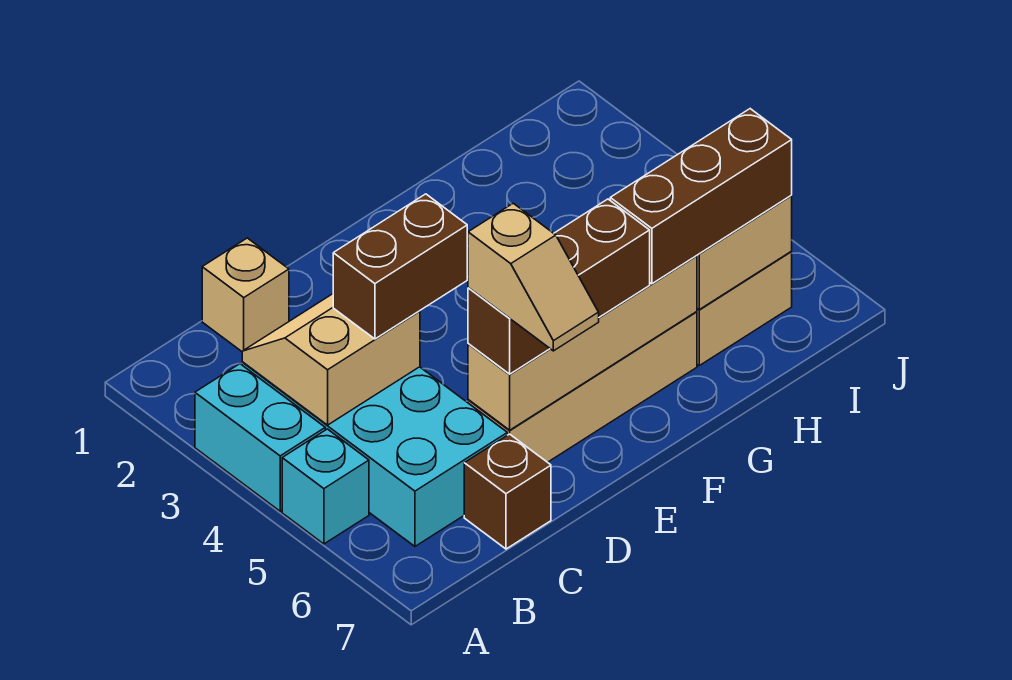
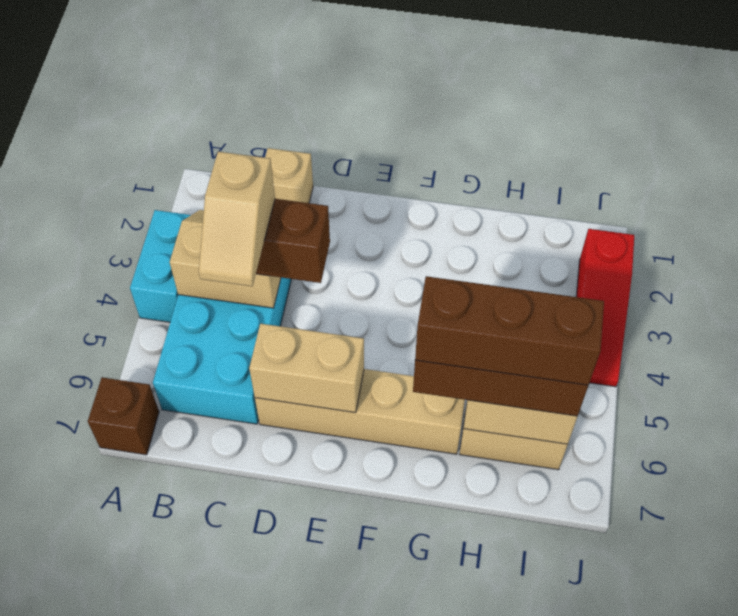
cyan 1x1 brick [282,429,369,544] -> none
brown 1x1 brick [464,434,551,549] -> brown 1x1 brick moved to [88,377,159,455]
tan 1x4 brick [468,256,697,430] -> tan 1x2 brick [249,324,364,413]
brown 1x3 brick [468,199,650,374] -> brown 1x3 brick moved to [415,276,604,385]
tan 1x2 slope [468,203,599,351] -> tan 1x2 slope moved to [199,152,275,286]
none -> red 1x3 slope [576,229,634,387]

